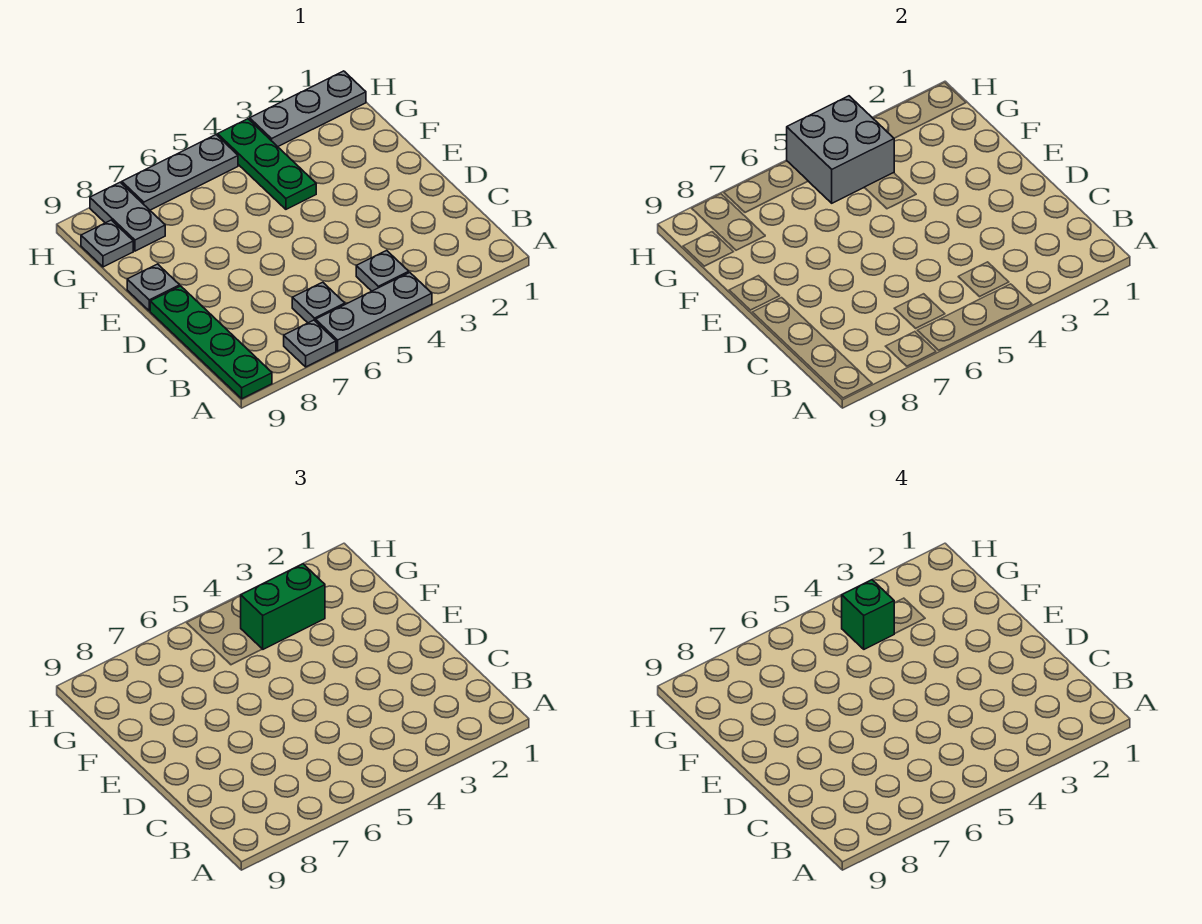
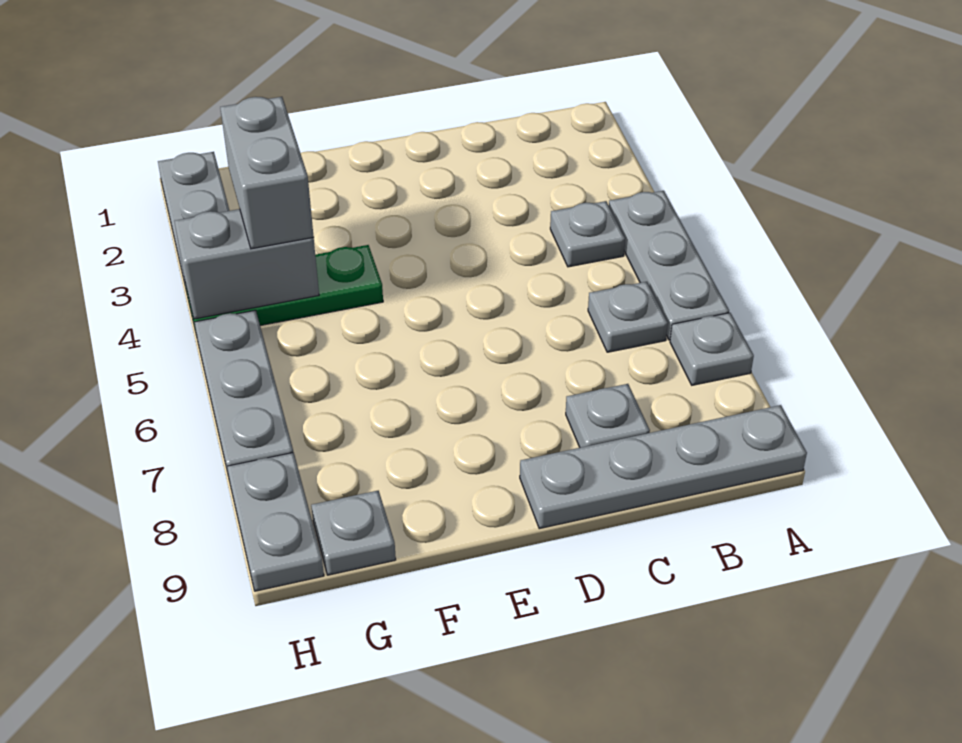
green 1x4 plate [150,286,272,399] -> grey 1x4 plate [520,405,807,529]
grey 1x1 plate [127,264,180,311] -> grey 1x1 plate moved to [566,384,650,448]
green 1x2 brick [241,564,325,649] -> grey 1x2 brick [220,97,314,249]
grey 2x2 brick [787,96,894,203] -> grey 1x2 brick [174,209,319,319]
green 1x1 brick [842,580,894,649] -> none
grey 1x2 plate [90,182,165,251] -> grey 1x2 plate turned to [227,453,324,591]

